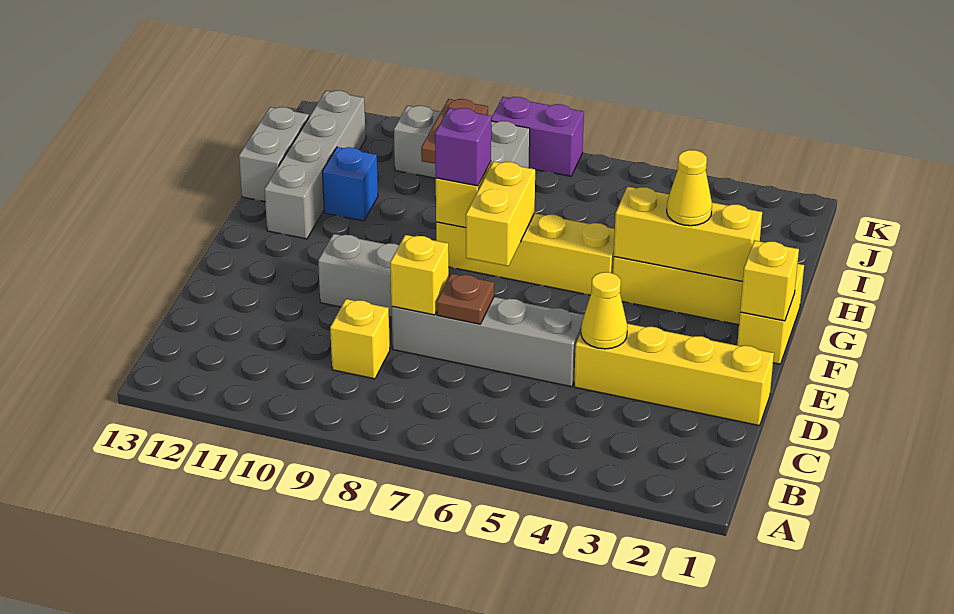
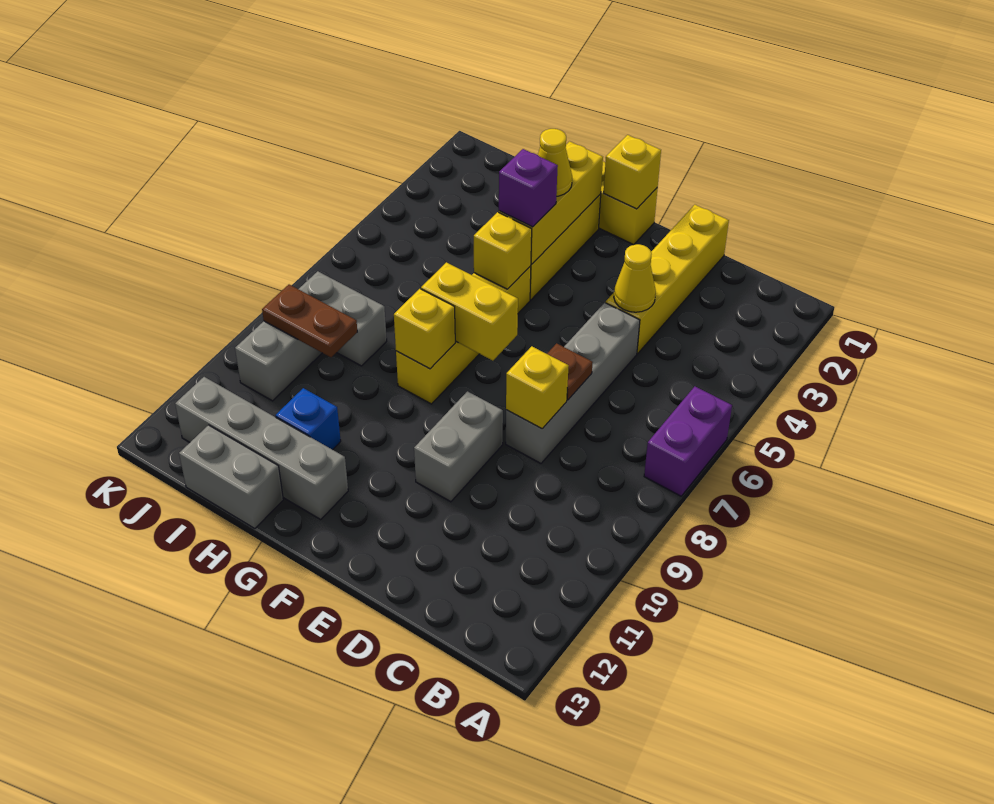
yellow 1x1 brick [330,299,390,379] -> yellow 1x1 brick moved to [474,212,532,289]
purple 1x1 brick [435,108,491,186] -> purple 1x1 brick moved to [499,149,558,227]
purple 1x2 brick [491,97,584,176] -> purple 1x2 brick moved to [644,386,732,496]

